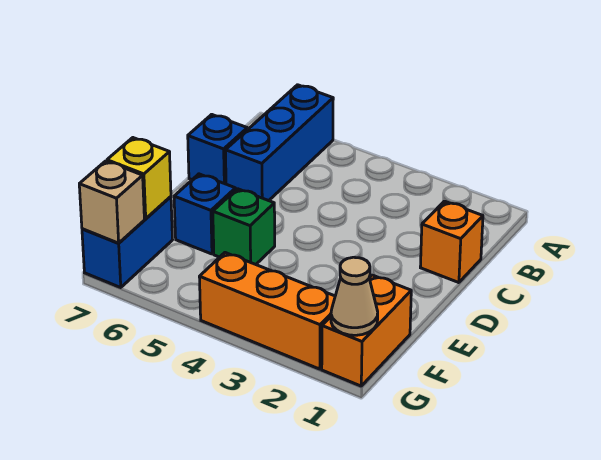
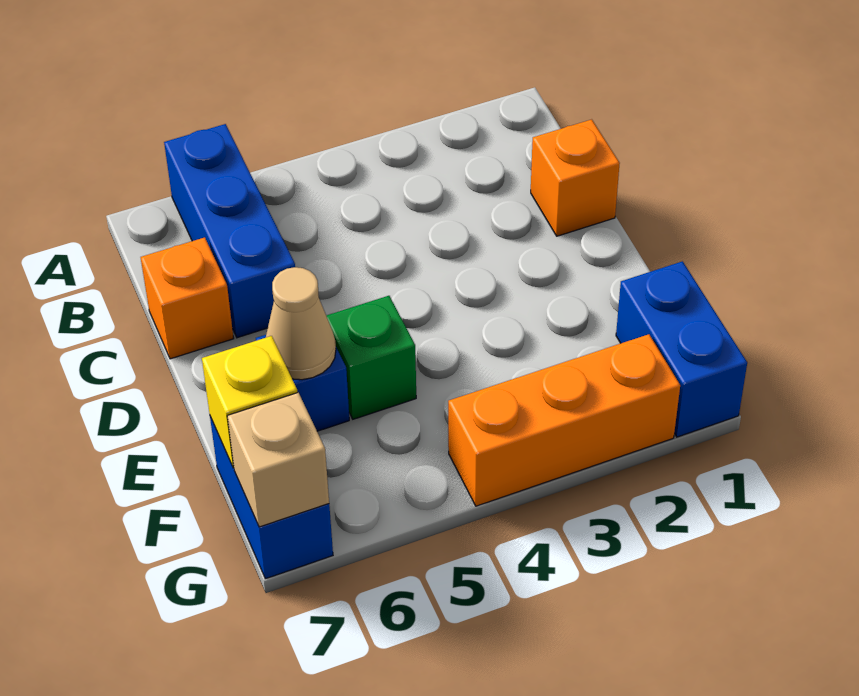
blue 1x1 brick [188,114,247,184] -> orange 1x1 brick [141,237,234,359]
orange 1x2 brick [322,275,411,386] -> blue 1x2 brick [616,261,747,437]
tan 1x1 cone [331,257,378,335] -> tan 1x1 cone moved to [266,267,336,380]

